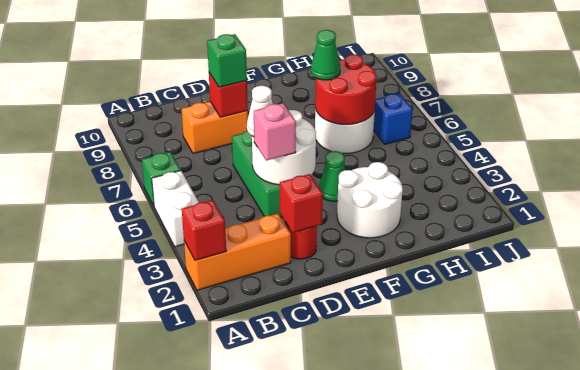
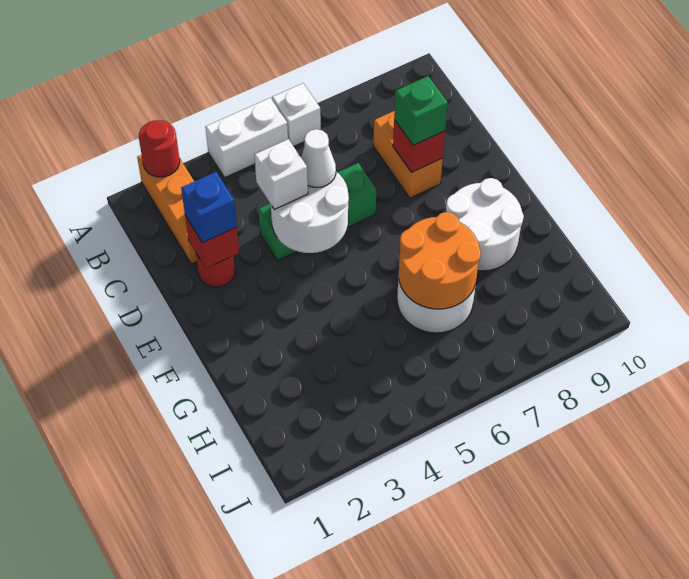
red 1x1 brick [182,200,226,260] -> red 1x1 round brick [139,120,180,177]
green 1x1 brick [142,152,181,205] -> white 1x1 brick [272,83,321,146]
pink 1x1 brick [254,103,296,161] -> white 1x1 brick [254,139,308,209]
white 2x2 round brick [337,162,403,238] -> white 2x2 round brick moved to [446,178,524,271]
green 1x1 cone [319,151,345,201] -> none
red 2x2 round brick [315,54,377,124] -> orange 2x2 round brick [399,212,481,309]
green 1x1 cone [311,30,340,80] -> none
blue 1x1 brick [374,93,413,144] -> blue 1x1 brick moved to [181,172,237,243]

